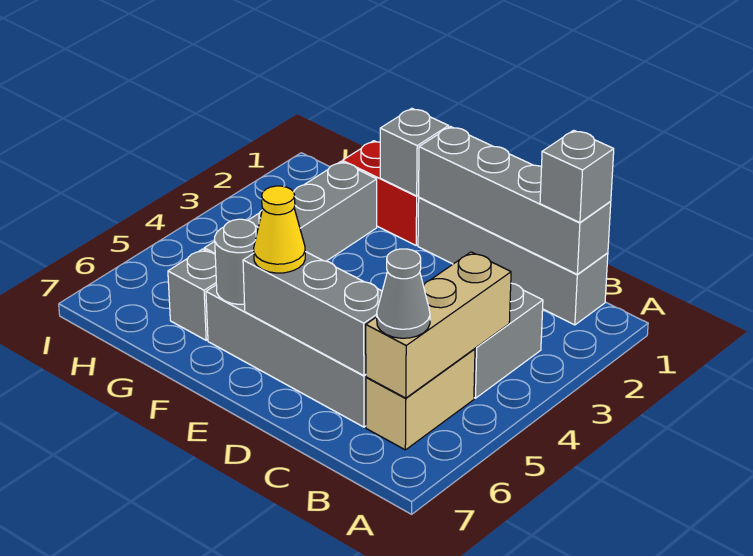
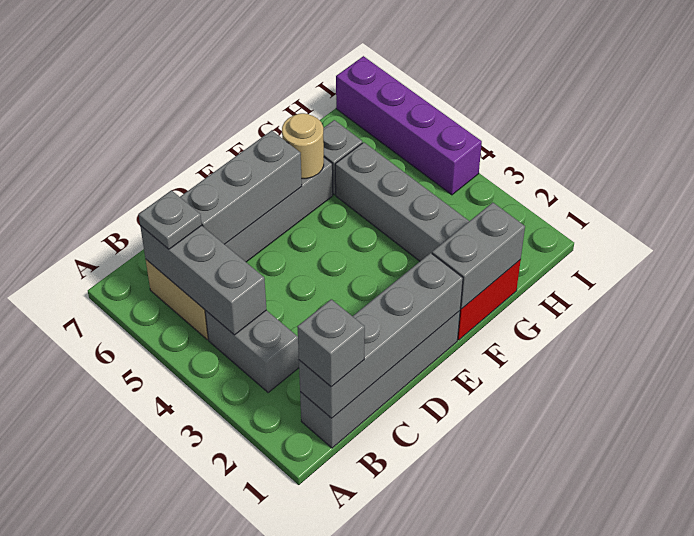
tan 1x3 brick [366,252,511,398] -> grey 1x3 brick [140,225,267,335]
grey 1x1 cone [377,249,430,338] -> grey 1x1 plate [139,190,202,249]
yellow 1x1 cone [254,186,305,273] -> none
grey 1x1 brick [380,108,449,196] -> grey 1x2 brick [432,203,525,309]
grey 1x1 round brick [215,219,258,304] -> tan 1x1 round brick [282,113,324,179]
none -> purple 1x4 brick [336,56,482,195]

